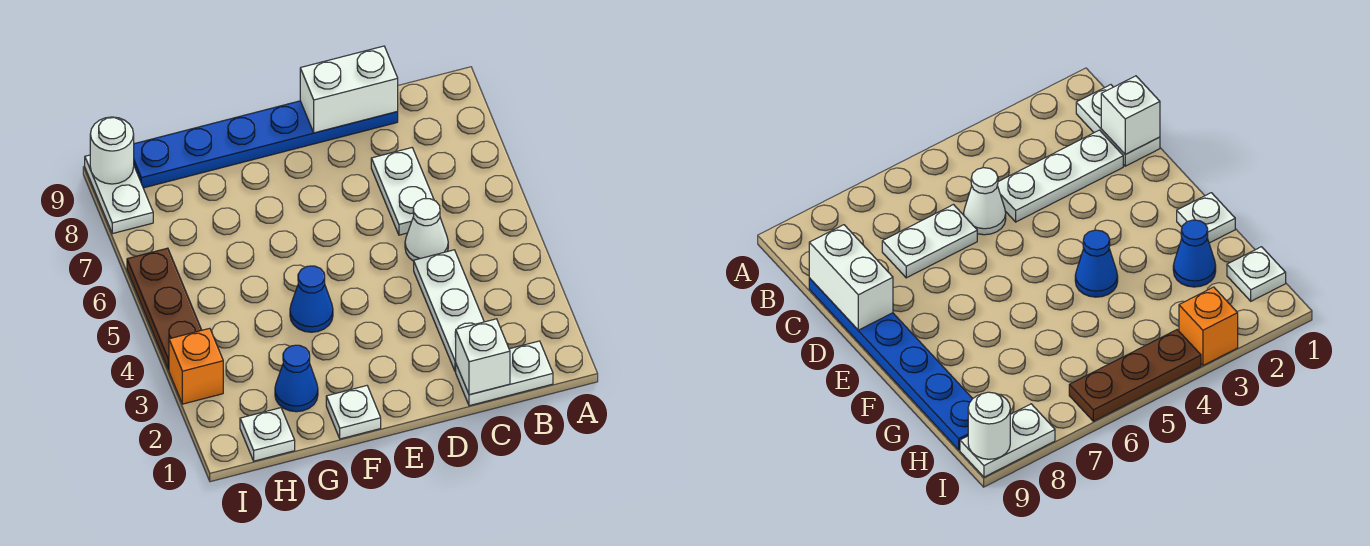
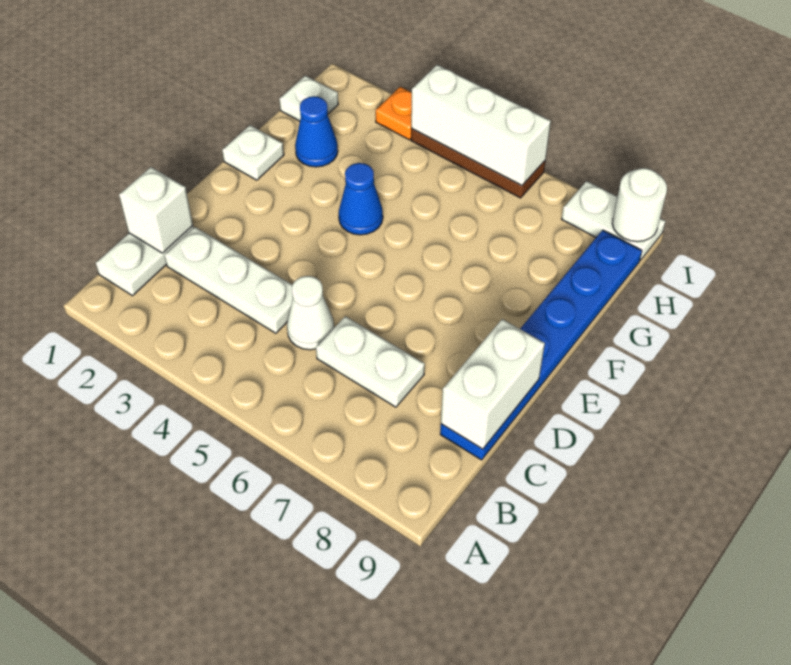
orange 1x1 brick [169,328,223,404] -> orange 1x1 plate [376,87,412,140]
none -> white 1x3 brick [411,65,551,186]

